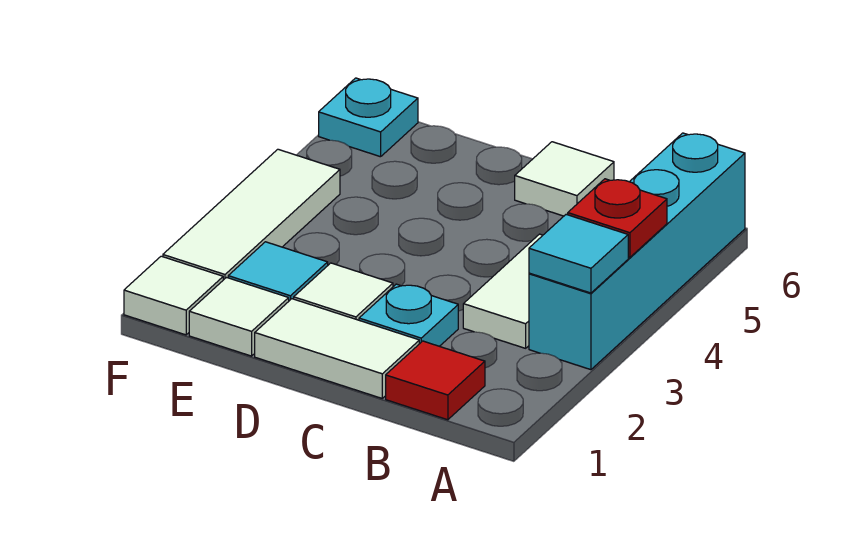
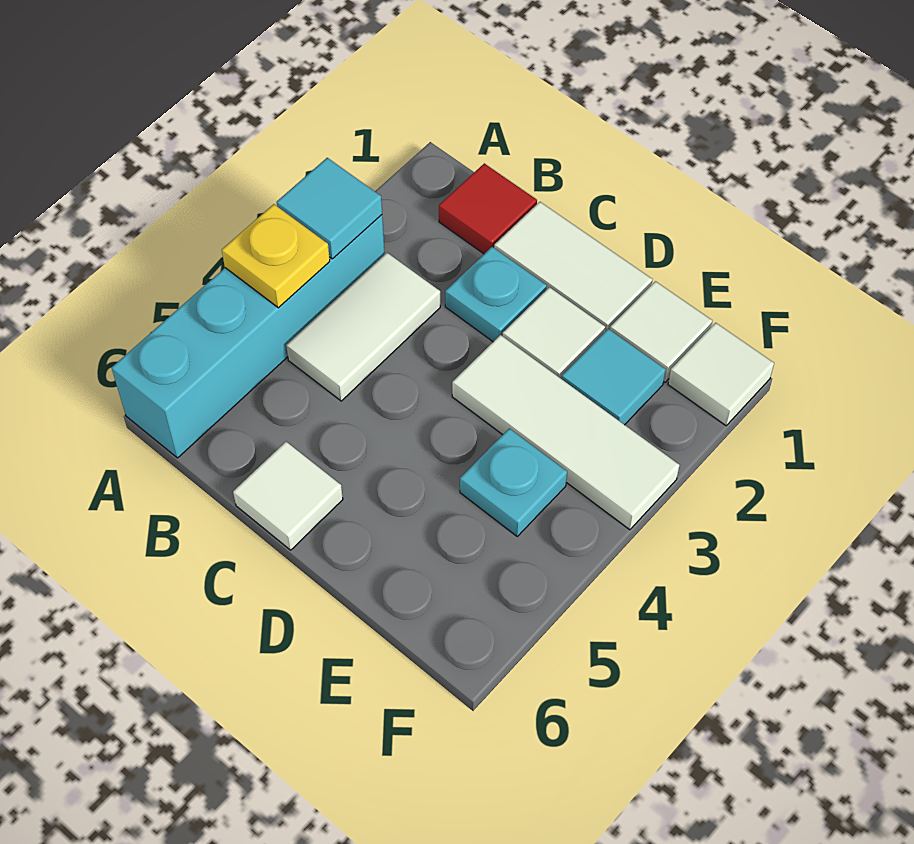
red 1x1 plate [568,179,667,257] -> yellow 1x1 plate [222,204,330,308]
white 1x3 tile [163,149,340,280] -> white 1x3 tile turned to [452,335,680,530]
cyan 1x1 plate [319,78,418,157] -> cyan 1x1 plate moved to [460,428,567,536]

